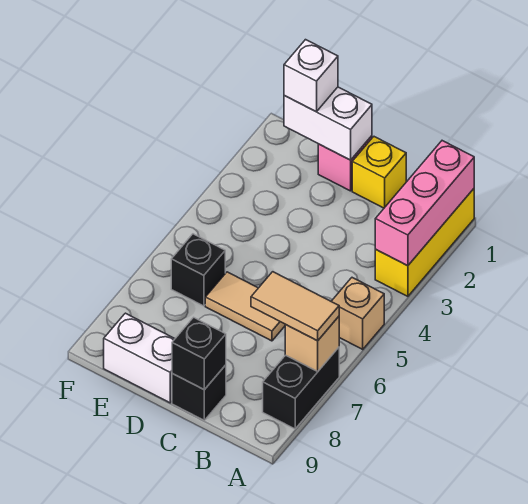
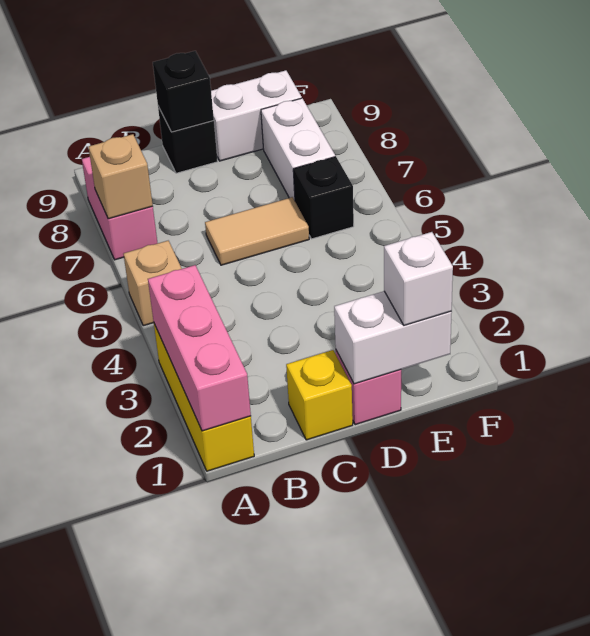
black 1x2 brick [263,347,339,429] -> pink 1x2 brick [82,157,158,260]
tan 1x2 tile [251,272,339,341] -> none
none -> white 1x2 brick [261,98,335,200]

